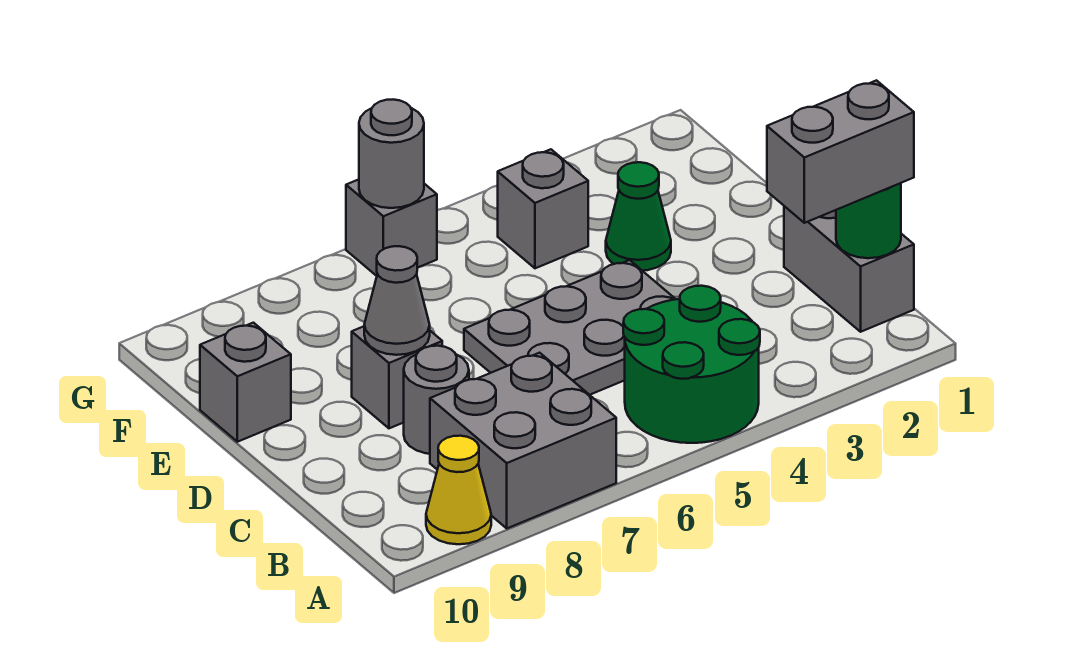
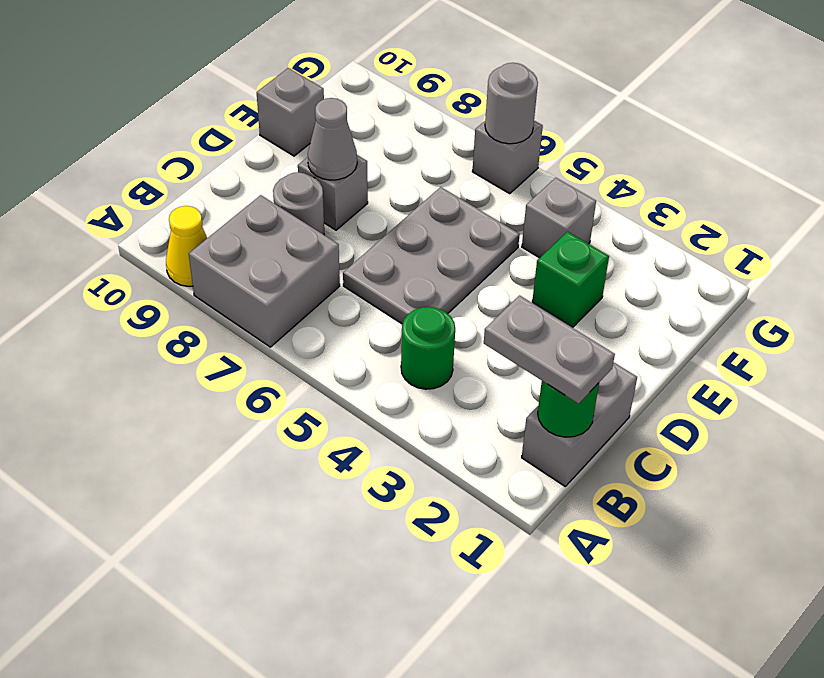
green 2x2 round brick [623,286,760,443] -> green 1x1 round brick [401,307,455,389]
grey 1x2 brick [767,80,914,223] -> grey 1x2 plate [484,296,615,404]
grey 2x3 plate [464,260,675,395] -> grey 2x3 plate turned to [343,187,520,324]
green 1x1 cone [606,162,671,271] -> green 1x1 brick [532,232,609,327]

